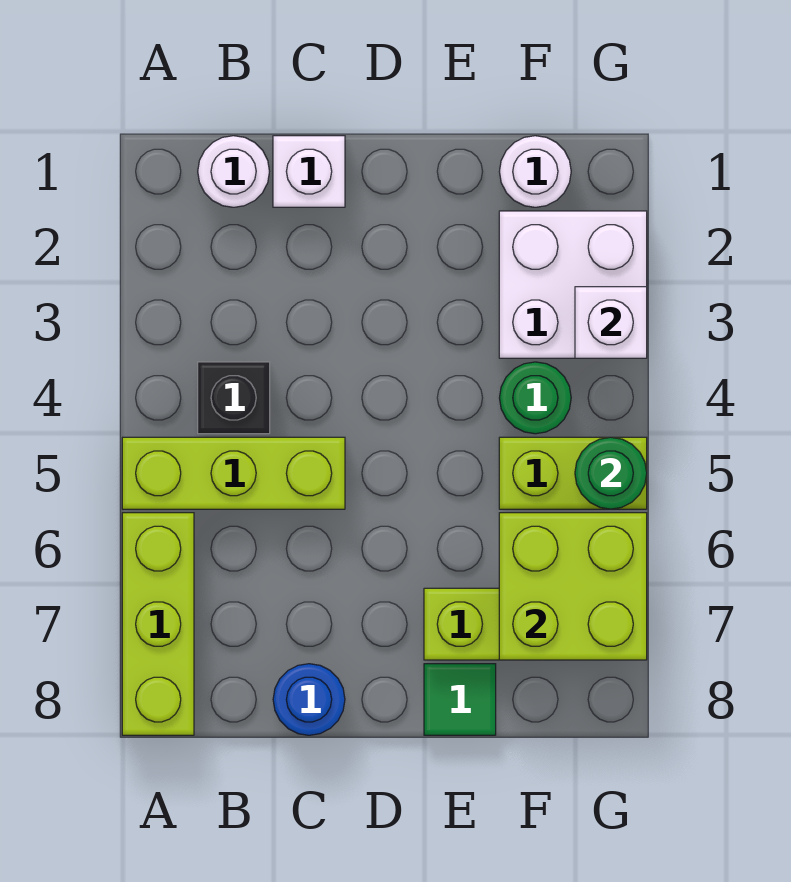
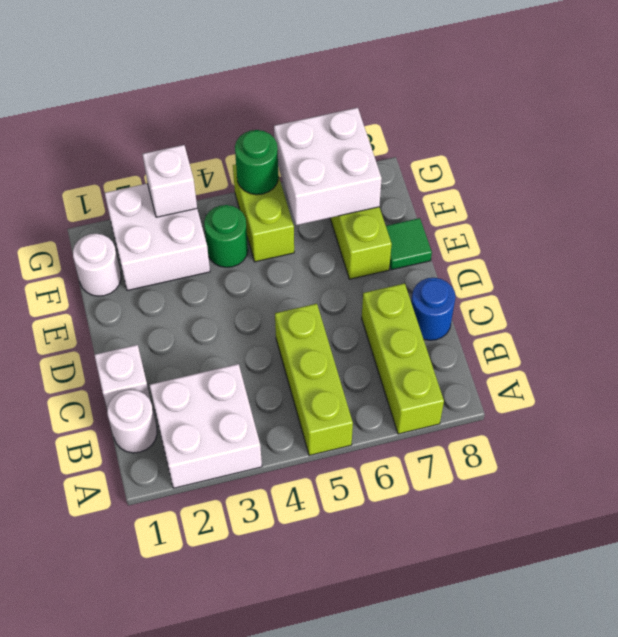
none -> white 2x2 brick [150,364,262,488]
lime 1x3 brick [122,513,194,735] -> lime 1x3 brick turned to [362,283,444,434]
black 1x1 brick [198,362,270,434] -> none
lime 2x2 brick [499,513,647,660] -> white 2x2 brick [274,108,382,225]

